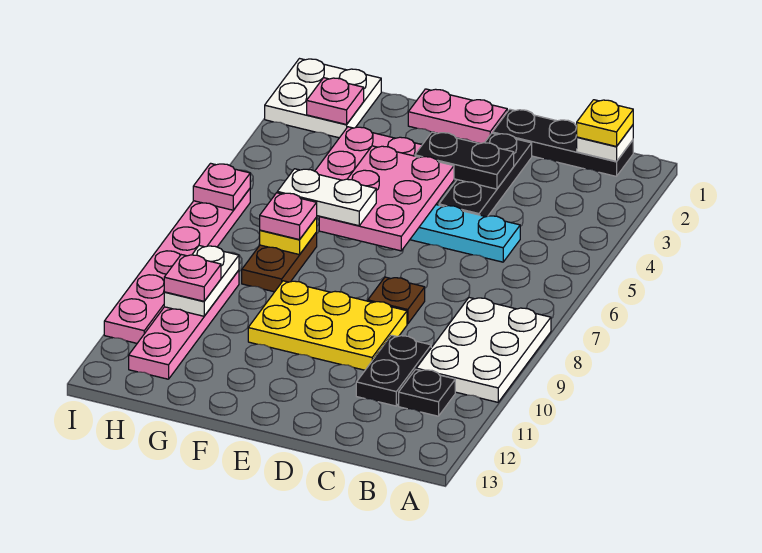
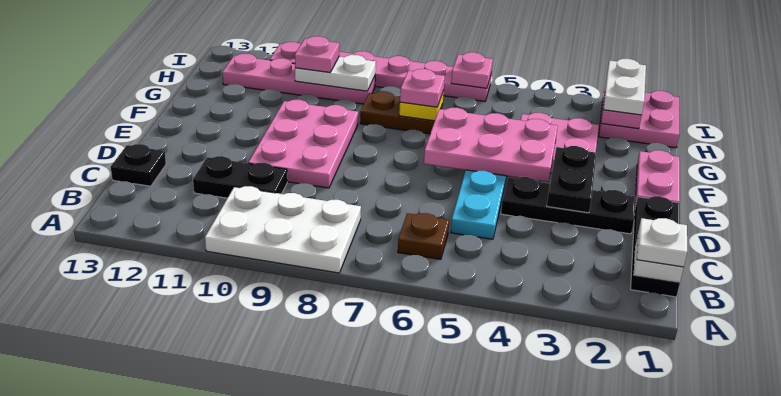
yellow 1x1 plate [577,100,633,146] -> white 1x1 plate [637,218,687,267]
black 1x1 plate [399,369,455,416] -> black 1x1 plate moved to [111,144,166,186]
brown 1x1 plate [368,277,425,324] -> brown 1x1 plate moved to [398,213,449,259]
yellow 2x3 plate [248,281,407,370] -> pink 2x3 plate [248,100,358,188]
white 1x2 plate [277,169,376,226] -> white 1x2 plate moved to [603,59,646,115]
white 2x2 plate [265,59,381,138] -> pink 2x2 plate [599,87,679,148]

